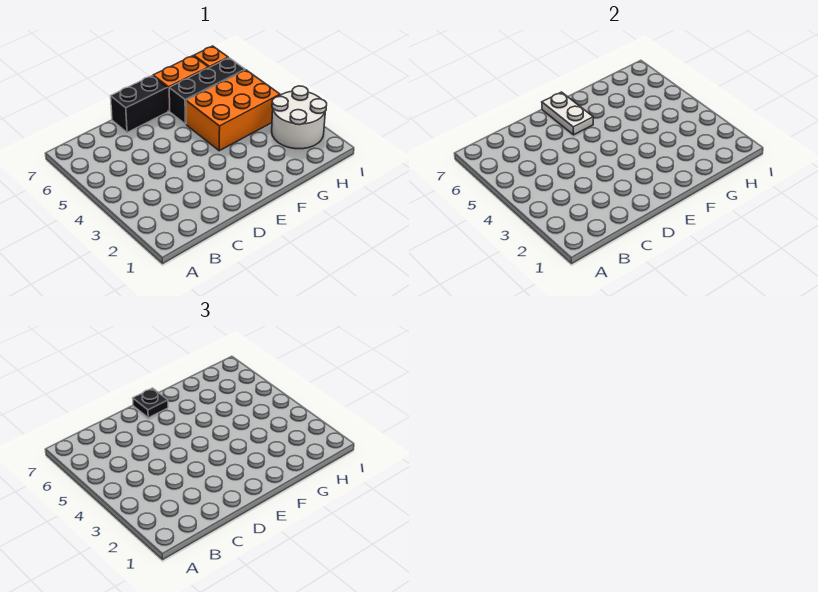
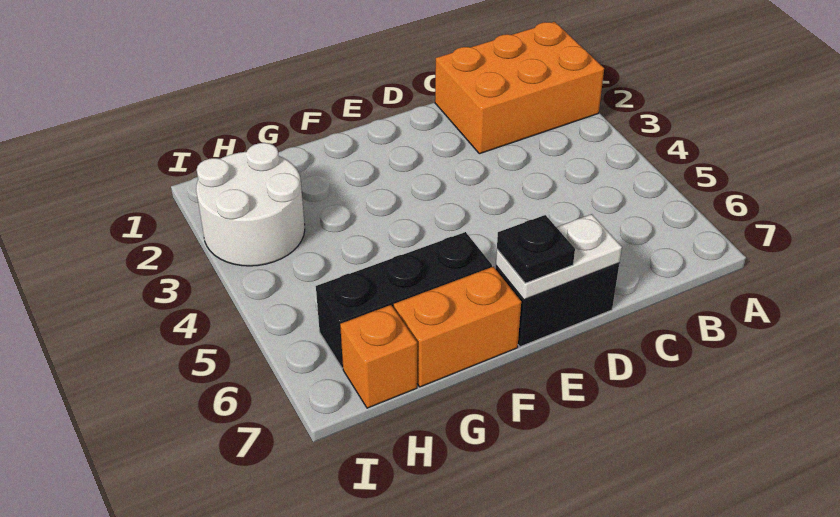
white 1x2 plate [542,92,593,135] -> white 1x2 plate turned to [496,214,622,300]
orange 2x3 brick [186,70,280,151] -> orange 2x3 brick moved to [435,22,604,154]

